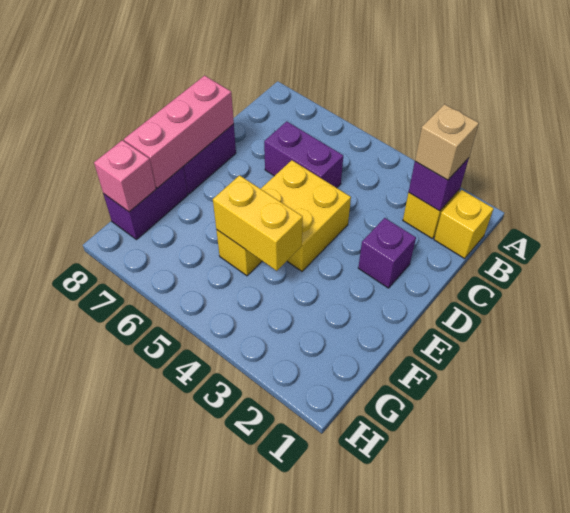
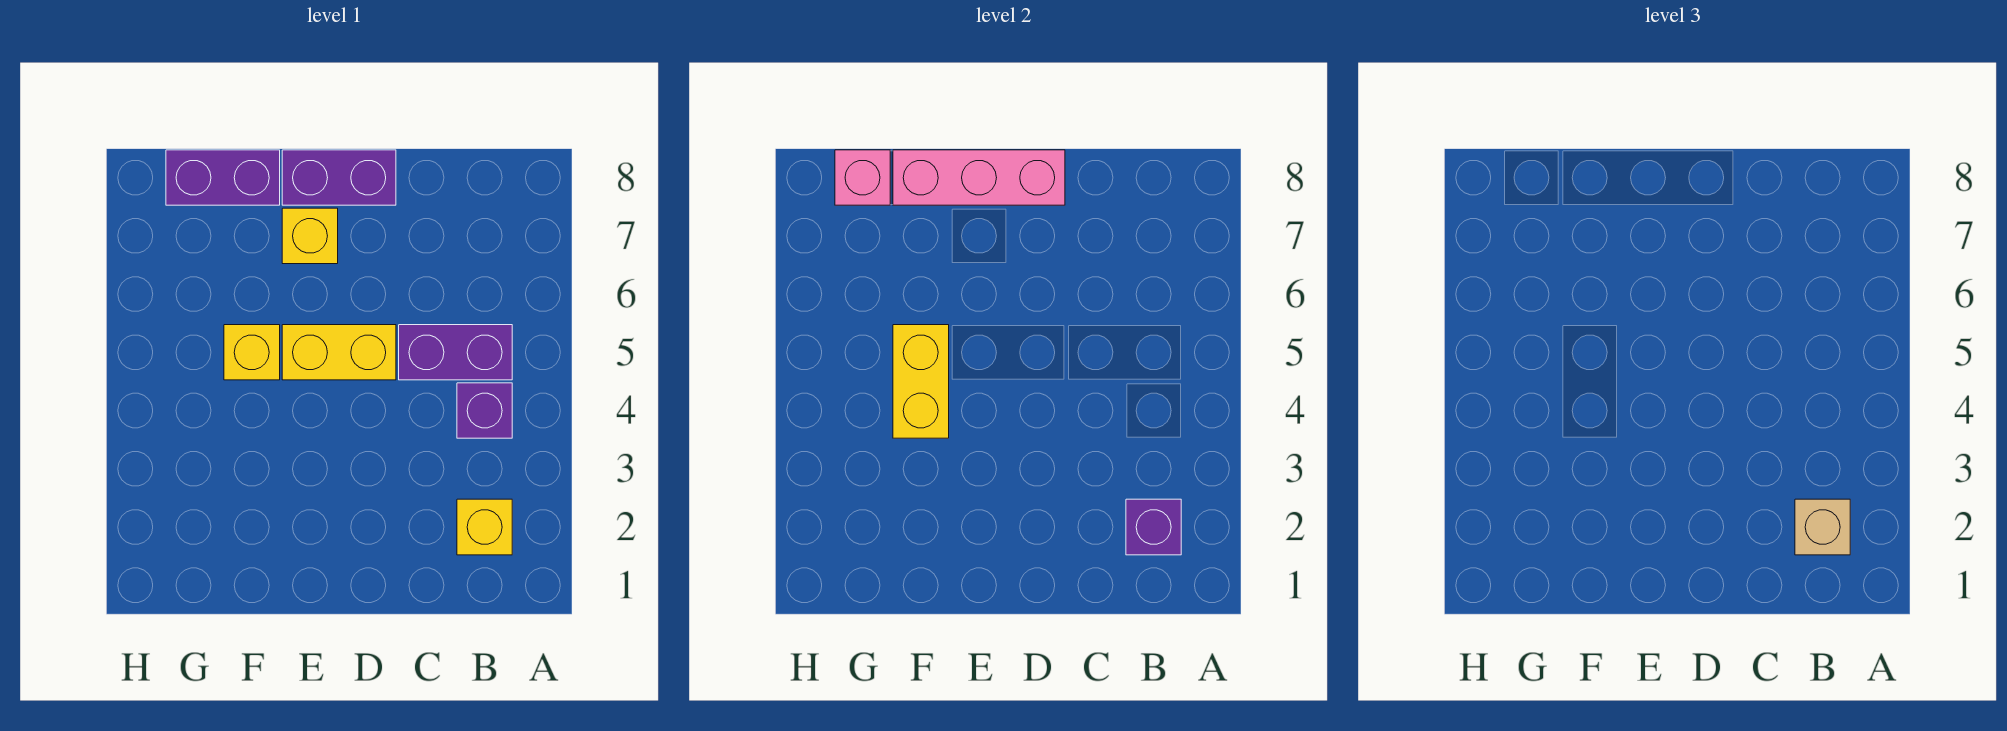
yellow 1x1 brick [434,190,494,259] -> yellow 1x1 brick moved to [282,208,338,264]
purple 1x2 brick [264,121,343,188] -> purple 1x2 brick turned to [399,325,512,380]
purple 1x1 brick [358,218,416,288] -> purple 1x1 brick moved to [457,383,512,438]
yellow 2x2 brick [261,160,351,271] -> yellow 1x2 brick [282,325,396,380]

